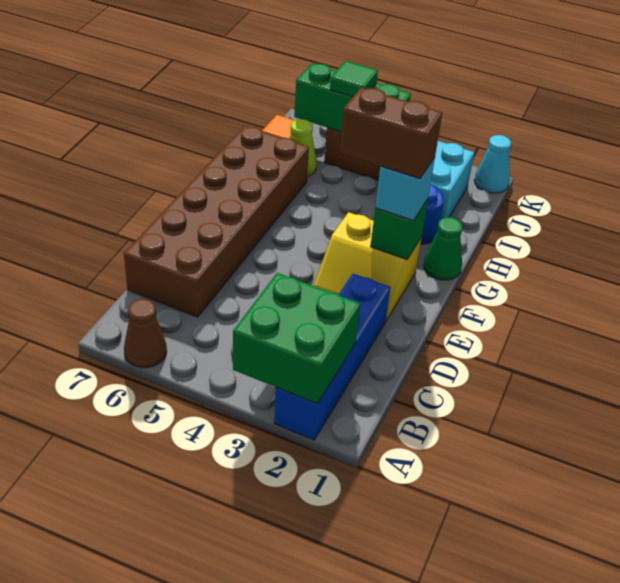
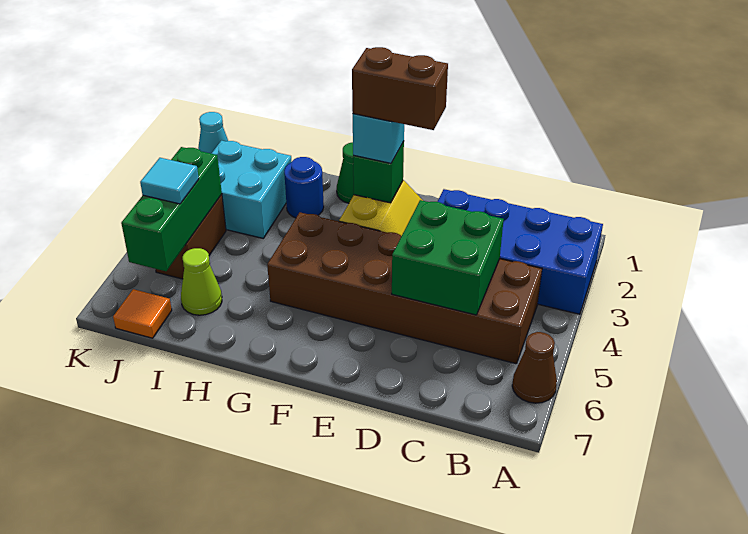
blue 1x4 brick [274,274,390,440] -> blue 2x4 brick [437,189,603,314]
green 2x2 brick [233,273,360,404] -> green 2x2 brick moved to [392,200,504,315]
brown 2x6 brick [124,126,309,317] -> brown 2x6 brick moved to [267,212,542,364]
brown 1x2 brick [340,88,443,179] -> brown 1x2 brick turned to [352,47,448,130]
green 1x1 tile [330,61,378,97] -> cyan 1x1 tile [140,158,199,204]

